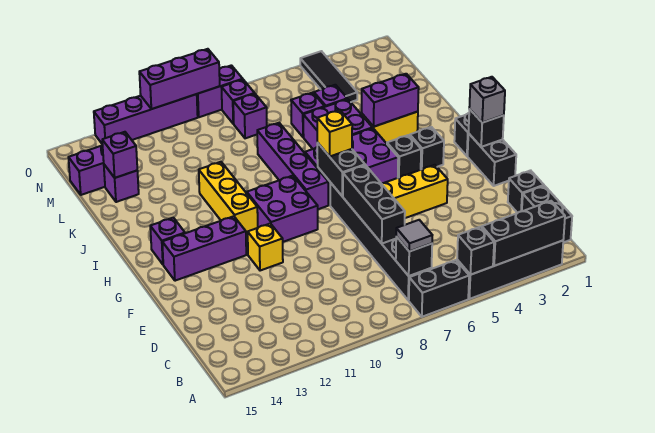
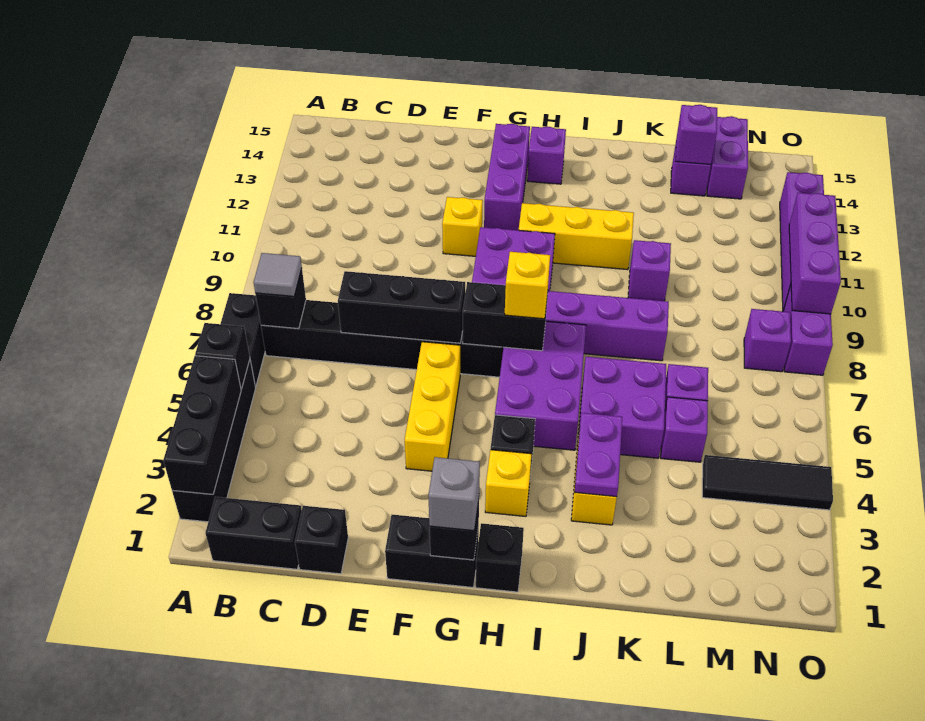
black 1x1 brick [410,127,444,170] -> yellow 1x1 brick [485,450,532,516]
purple 1x2 brick [362,74,419,127] -> purple 1x2 plate [574,413,622,497]
purple 1x1 brick [233,94,267,138] -> purple 1x1 brick moved to [628,240,671,301]

